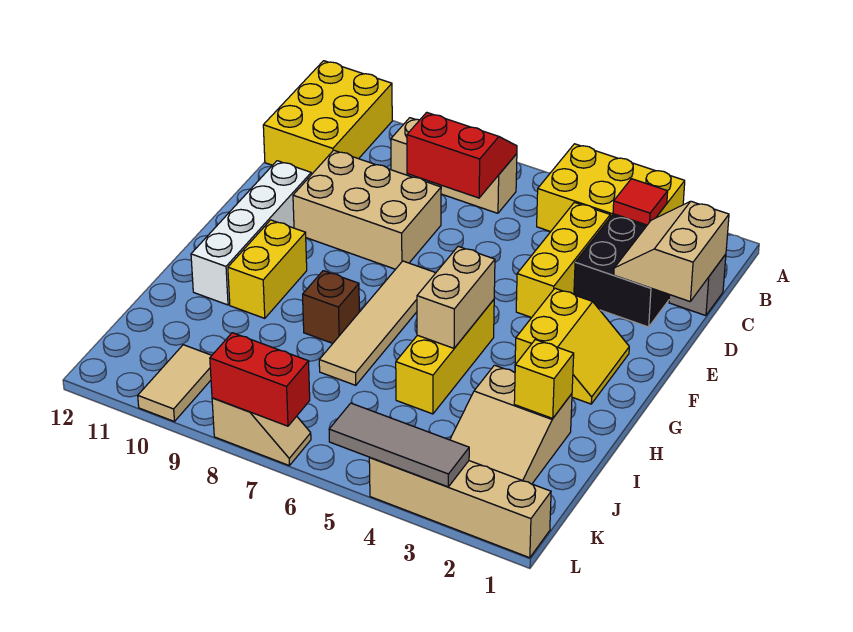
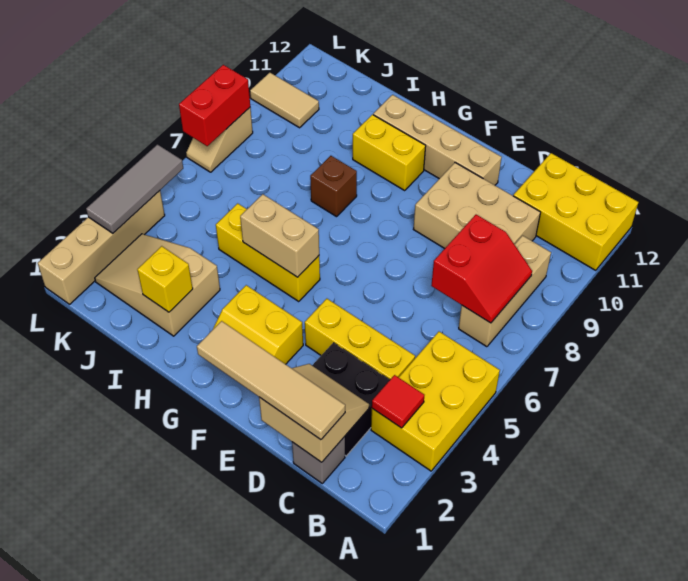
tan 2x3 brick [293,150,441,269] -> tan 2x3 brick turned to [413,163,541,249]
white 1x4 brick [191,161,311,305] -> tan 1x4 brick [373,95,502,185]
tan 1x4 tile [319,261,435,385] -> tan 1x4 tile moved to [197,321,345,440]

